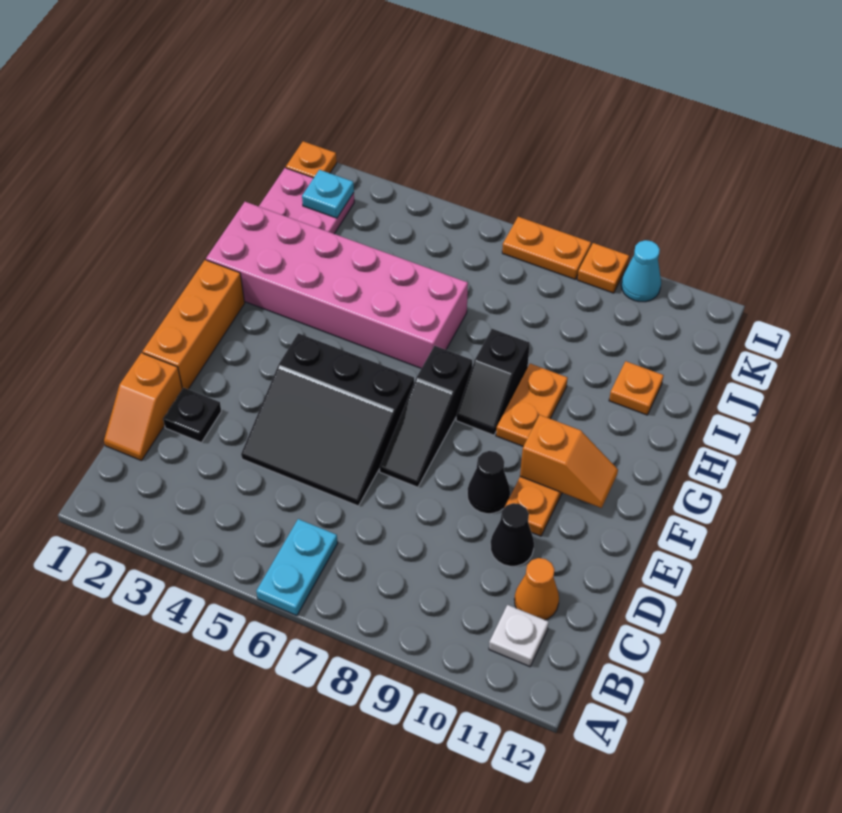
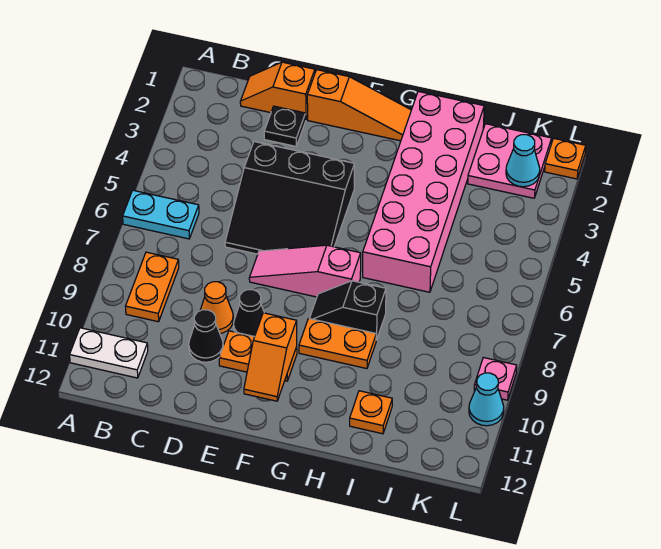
white 1x1 plate [489,605,549,667] -> white 1x2 plate [70,328,148,378]
orange 1x1 cone [514,558,559,620] -> orange 1x1 cone moved to [200,282,233,334]
black 3x3 slope [241,333,414,506] -> black 3x3 slope turned to [225,142,355,254]
orange 1x3 brick [143,260,245,389] -> orange 1x3 slope [307,70,411,141]
black 1x3 slope [380,346,472,487] -> pink 1x3 slope [249,245,361,297]
cyan 1x1 plate [302,170,354,218] -> cyan 1x1 cone [506,135,540,187]
orange 1x2 plate [502,217,591,279] -> orange 1x2 plate moved to [125,252,179,322]
orange 1x1 plate [577,243,629,293] -> pink 1x1 plate [474,358,517,400]

